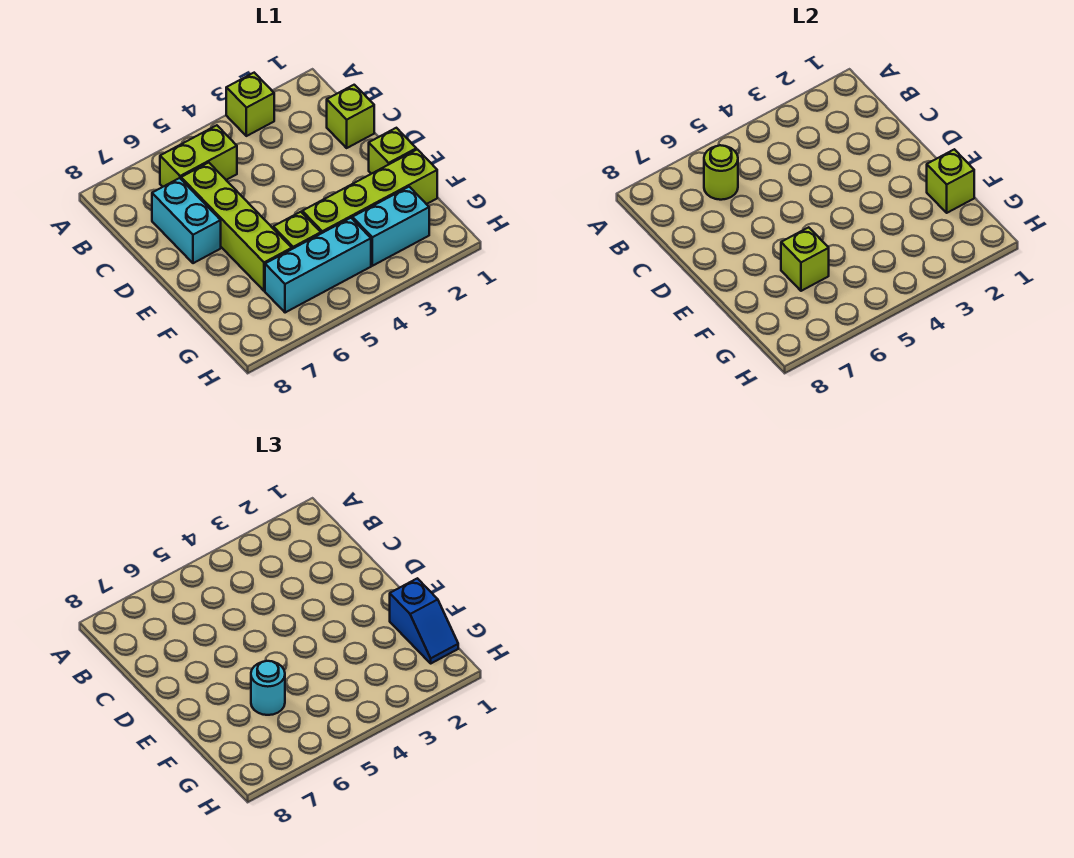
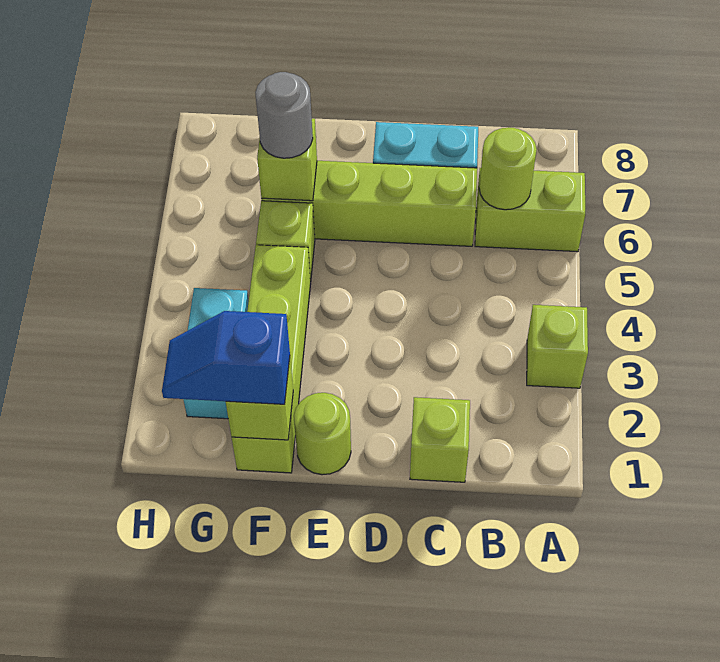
lime 1x2 brick [160,125,237,187] -> lime 1x2 brick turned to [475,168,585,252]
lime 1x1 brick [369,128,416,174] -> lime 1x1 round brick [294,393,351,475]
cyan 1x1 round brick [251,661,285,715] -> grey 1x1 round brick [255,72,313,158]
cyan 1x3 brick [265,218,371,313] -> none

